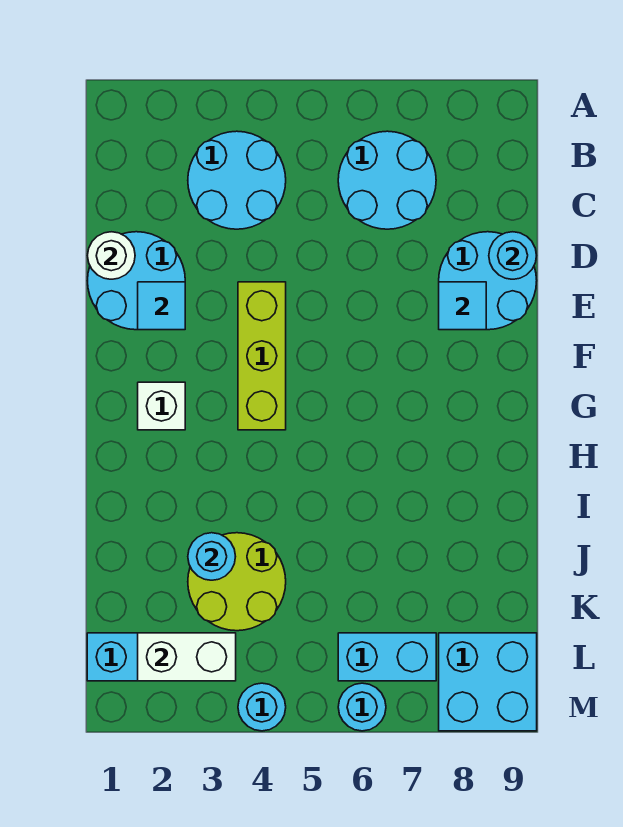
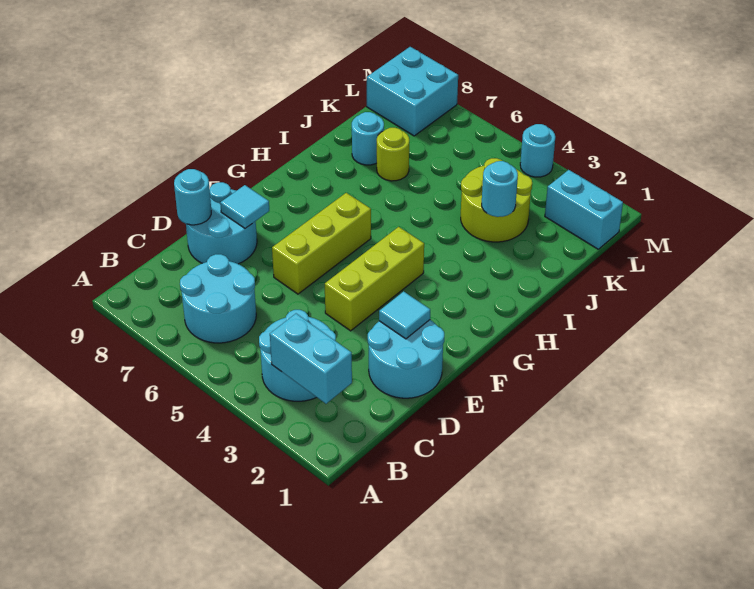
white 1x1 round brick [88,232,135,279] -> none
none -> lime 1x3 brick [272,193,371,294]
white 1x1 brick [138,382,185,430] -> none
none -> lime 1x1 round brick [377,128,409,181]
white 1x2 brick [138,633,236,681] -> none
cyan 1x2 brick [338,633,436,681] -> cyan 1x2 brick moved to [270,314,352,404]
cyan 1x1 round brick [338,683,386,731] -> cyan 1x1 round brick moved to [352,112,384,165]

